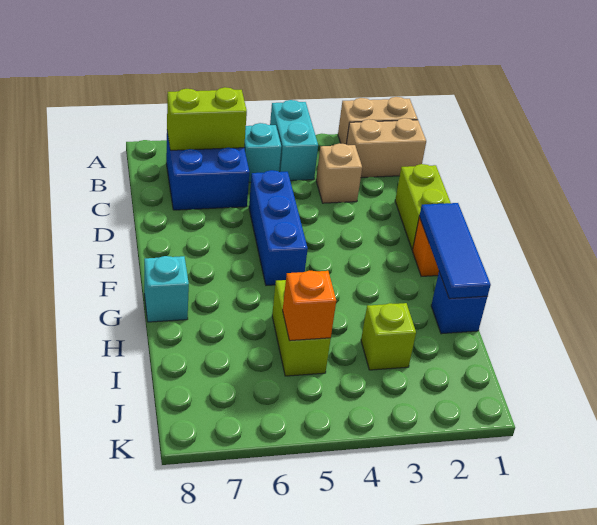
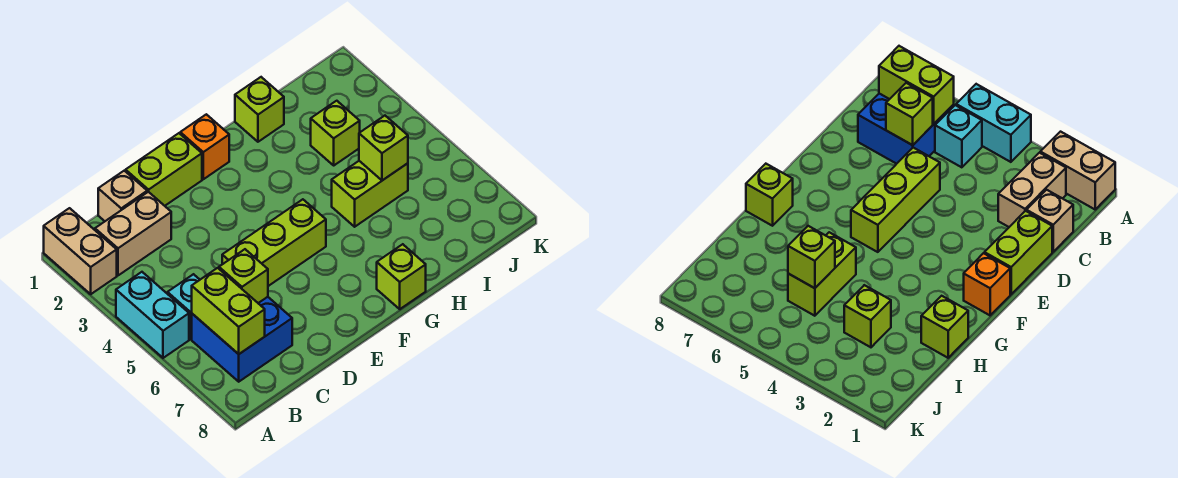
cyan 1x2 brick [270,100,318,181] -> cyan 1x2 brick turned to [116,272,189,358]
tan 1x2 brick [346,118,426,178] -> tan 1x2 brick turned to [95,192,171,275]
tan 1x1 brick [316,143,362,203] -> tan 1x1 brick moved to [98,171,147,221]
none -> lime 1x1 brick [219,249,268,303]
blue 1x3 brick [249,170,308,286] -> lime 1x3 brick [222,199,326,286]
blue 1x3 tile [419,203,491,299] -> none
cyan 1x1 brick [144,256,189,322] -> lime 1x1 brick [377,244,426,309]
blue 1x1 brick [431,272,487,334] -> lime 1x1 brick [235,77,284,142]
orange 1x1 brick [283,271,336,341] -> lime 1x1 brick [359,116,408,180]

